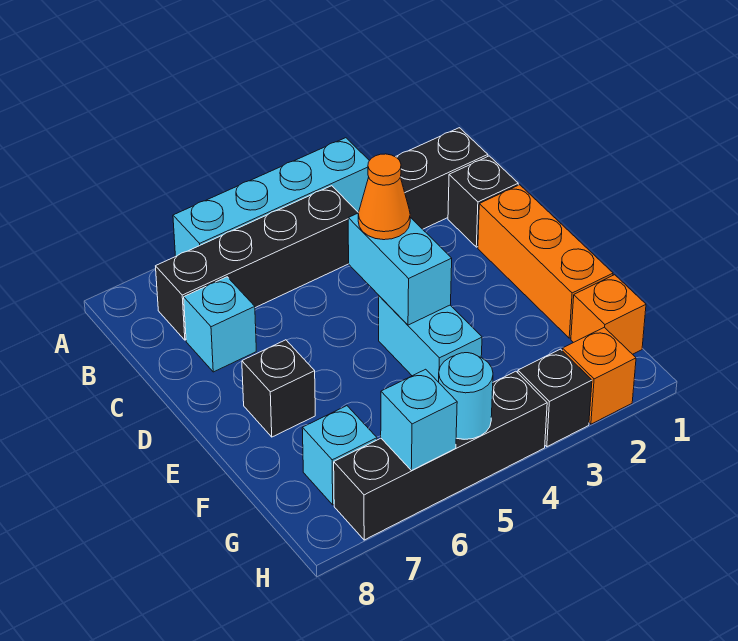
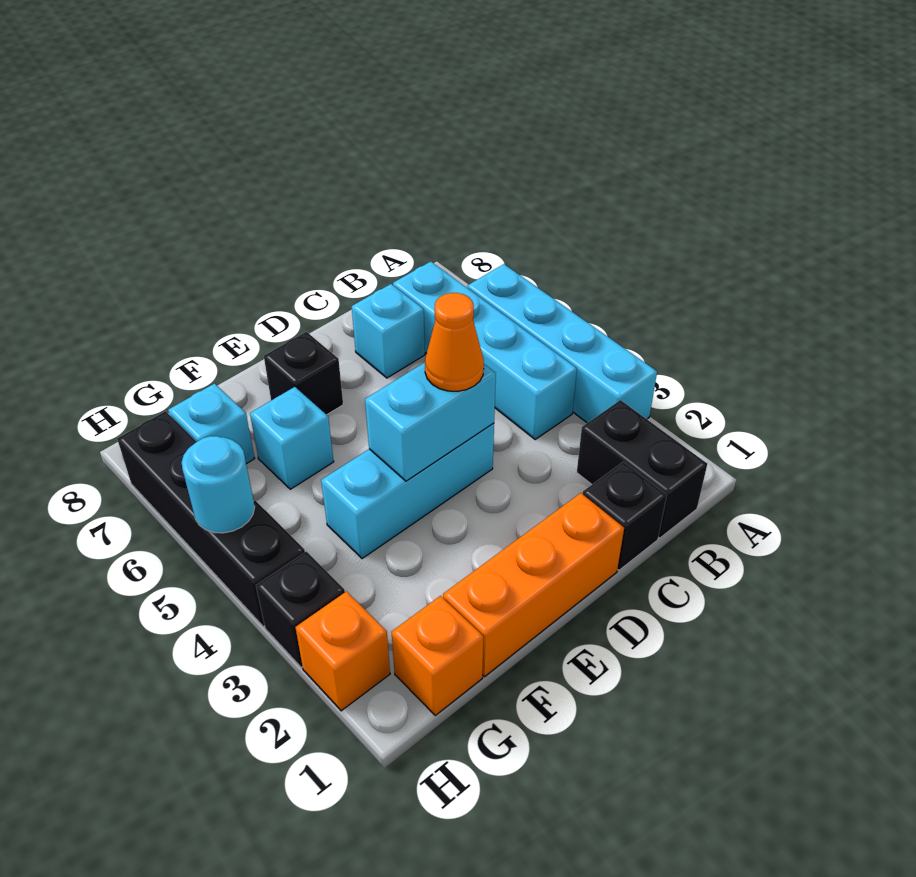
black 1x4 brick [156,186,358,340] -> cyan 1x4 brick [393,261,577,439]
cyan 1x2 brick [379,296,482,382] -> cyan 1x3 brick [321,423,494,559]
cyan 1x1 brick [381,369,457,471] -> cyan 1x1 brick moved to [250,387,334,489]

